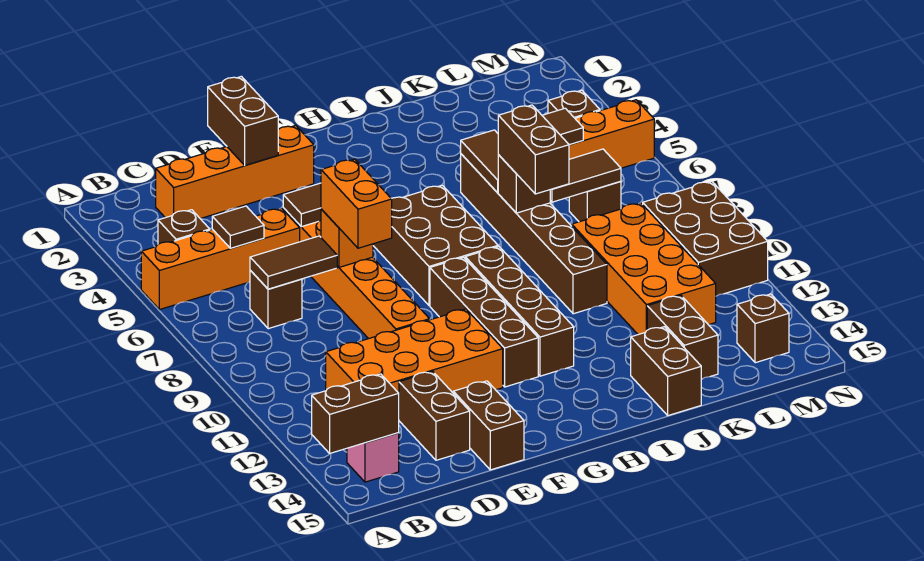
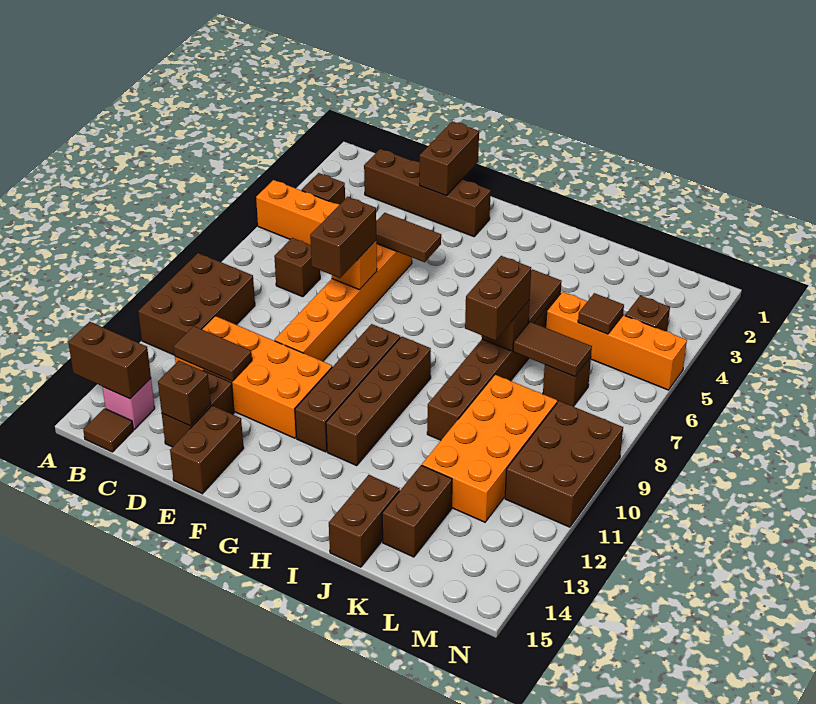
orange 1x4 brick [156,125,314,219] -> brown 1x4 brick [364,149,491,237]
brown 1x1 tile [212,206,264,248] -> brown 1x1 tile moved to [83,408,133,452]
brown 1x2 tile [250,236,337,289] -> brown 1x2 tile moved to [174,326,252,381]
orange 1x2 brick [321,159,392,248] -> brown 1x2 brick [310,197,376,278]
brown 2x3 brick [373,185,498,305] -> brown 2x3 brick moved to [138,253,255,355]
brown 1x1 brick [737,294,789,363] -> brown 1x1 brick moved to [158,361,211,426]

